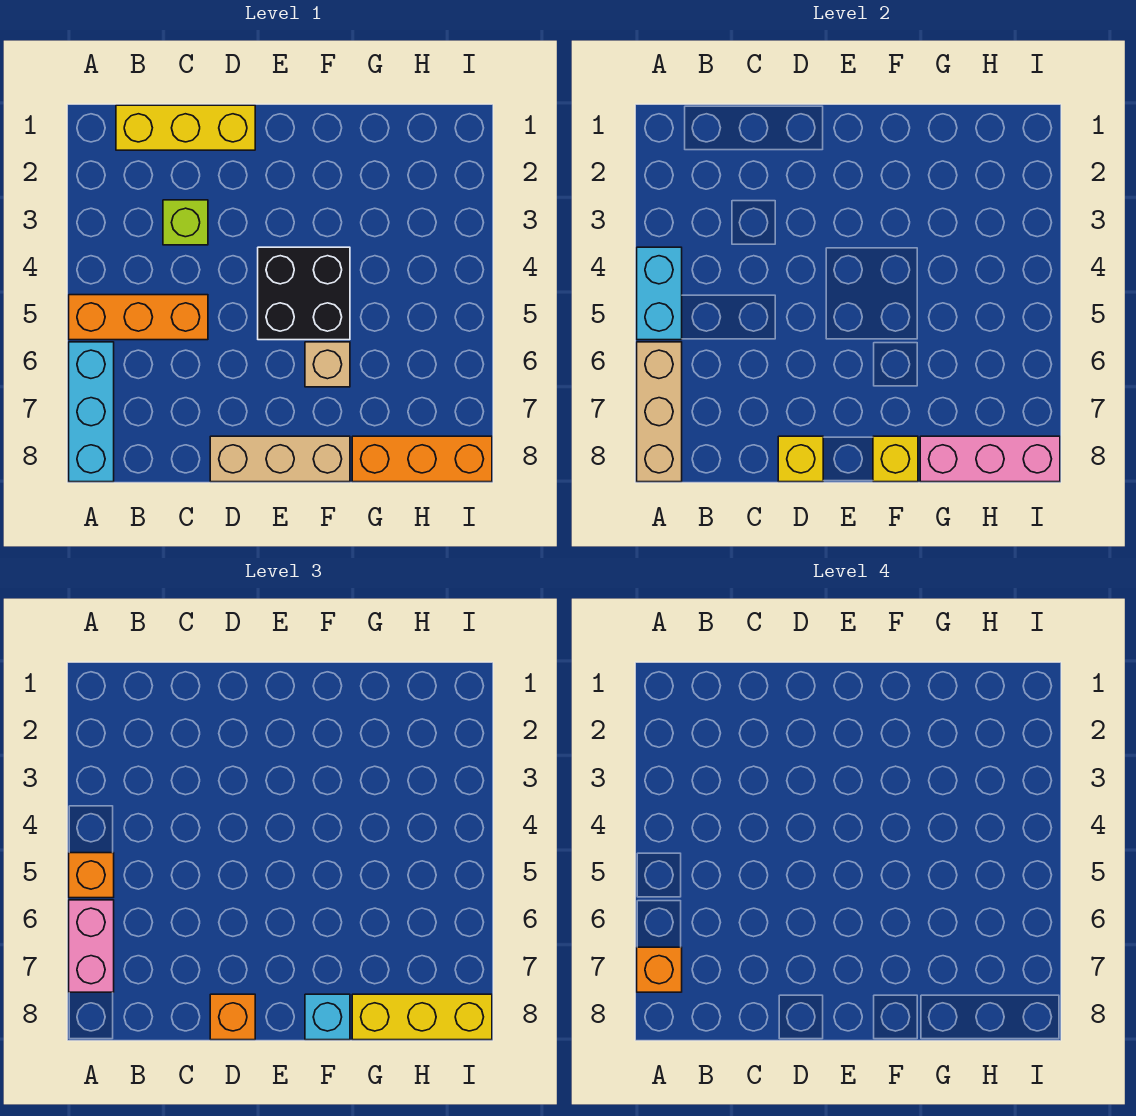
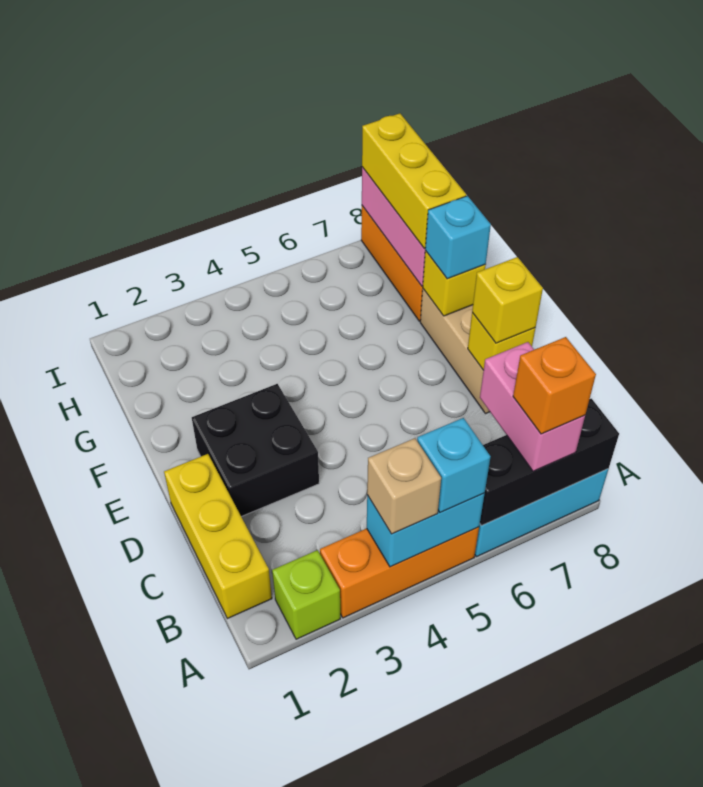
orange 1x3 brick [69,295,208,340] -> orange 1x3 brick turned to [320,527,479,618]
orange 1x1 brick [69,853,114,898] -> cyan 1x1 brick [417,418,490,513]
tan 1x3 brick [637,342,682,482] -> black 1x3 brick [480,399,619,526]
pink 1x2 brick [69,900,114,992] -> pink 1x2 brick turned to [480,342,585,471]
lime 1x1 brick [163,200,208,245] -> lime 1x1 brick moved to [272,550,340,639]
orange 1x1 brick [210,994,255,1040] -> yellow 1x1 brick [472,257,543,343]
black 2x2 brick [258,247,350,340] -> black 2x2 brick moved to [192,384,319,517]
tan 1x1 brick [305,342,350,387] -> tan 1x1 brick moved to [367,438,441,534]

